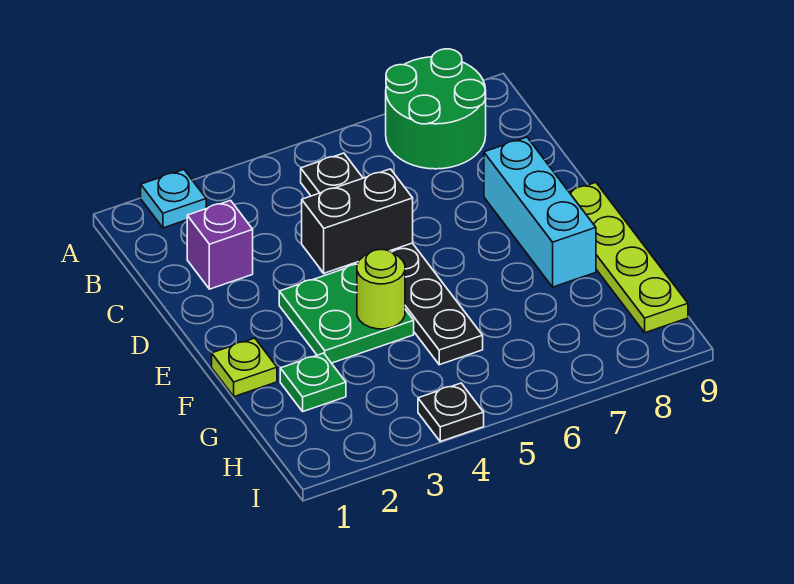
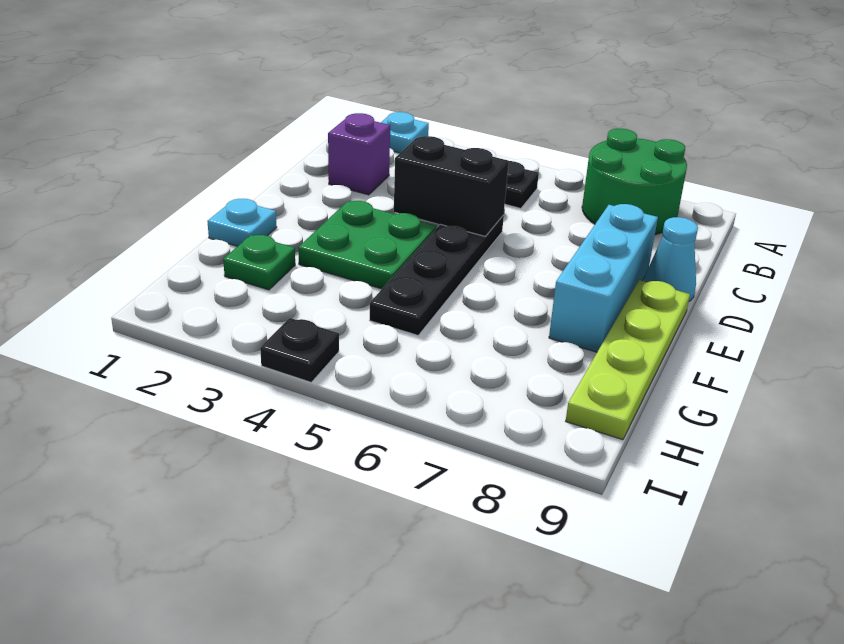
none -> cyan 1x1 cone [644,217,698,301]
lime 1x1 plate [212,338,277,397] -> cyan 1x1 plate [207,199,277,246]
lime 1x1 round brick [357,249,405,329] -> none

